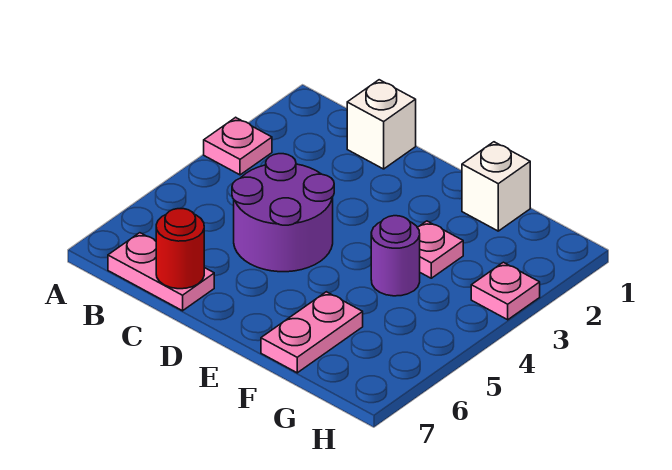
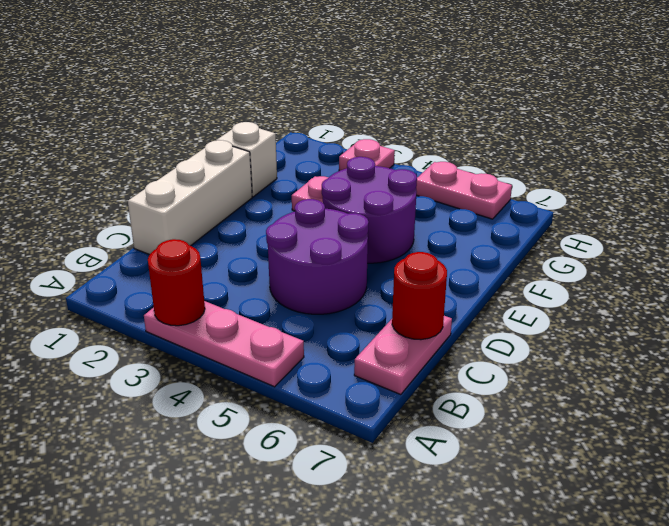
pink 1x1 plate [204,117,272,175] -> pink 1x3 plate [144,301,304,387]
none -> red 1x1 round brick [148,239,205,326]
white 1x1 brick [347,80,416,169] -> white 1x3 brick [128,140,252,255]
purple 1x1 round brick [371,216,420,296] -> purple 2x2 round brick [322,157,417,263]
pink 1x2 plate [261,292,363,373] -> pink 1x2 plate moved to [416,162,512,219]

